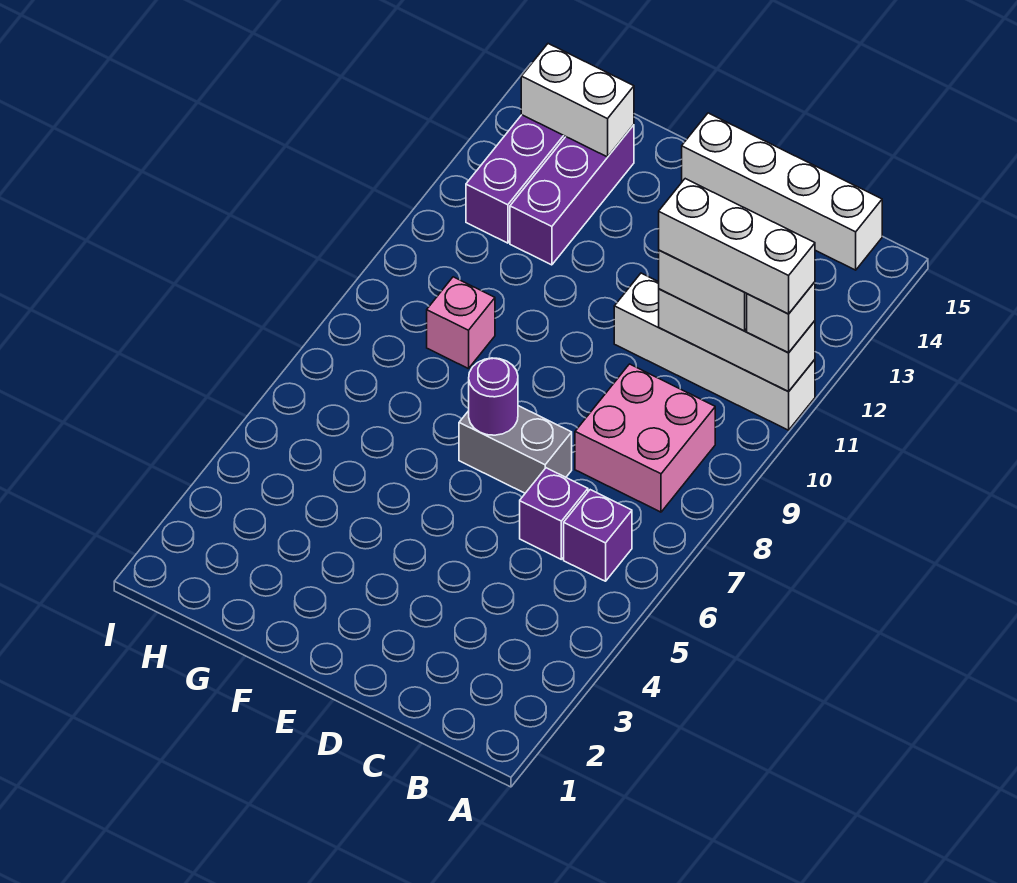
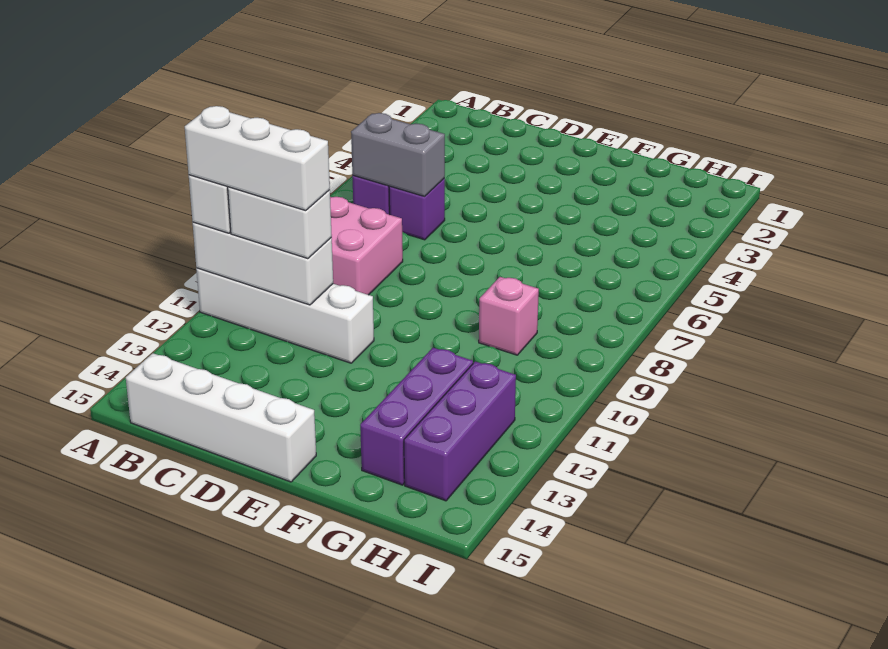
grey 1x2 brick [459,406,572,493] -> grey 1x2 brick moved to [351,113,445,196]
purple 1x1 round brick [469,358,518,435] -> none
white 1x2 brick [521,44,634,157] -> none

